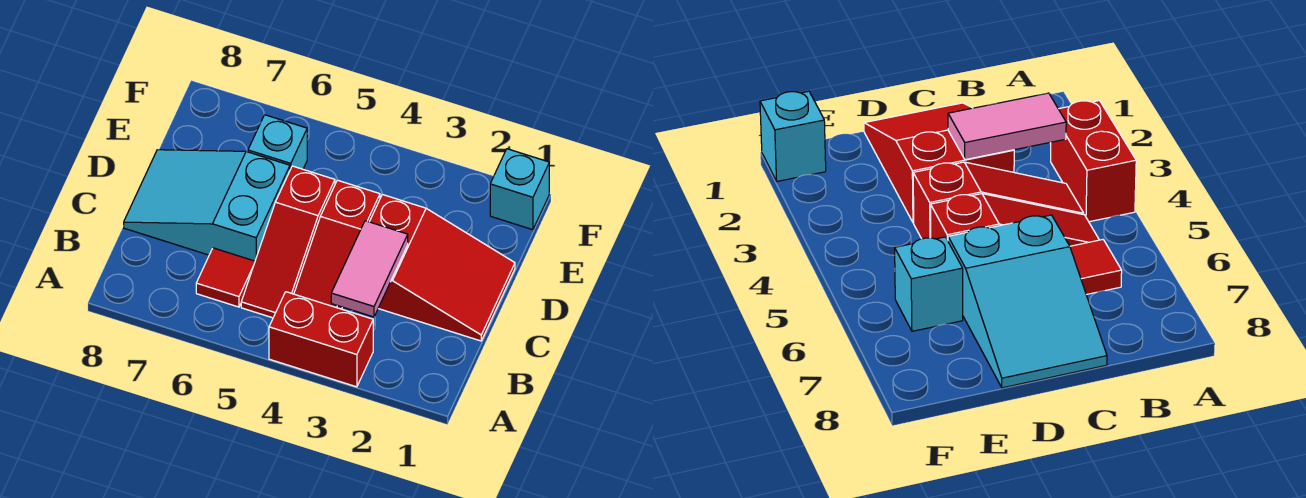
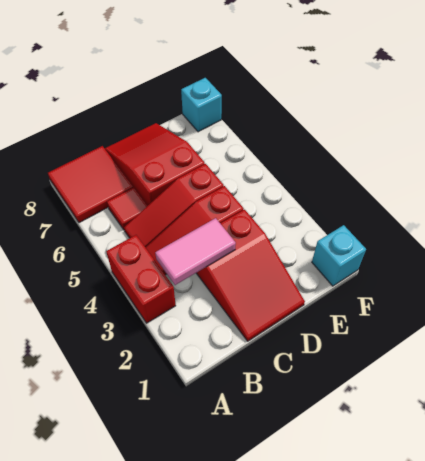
none -> red 2x2 tile [48,146,133,223]
cyan 2x3 slope [124,150,290,261] -> red 2x3 slope [105,123,205,205]
cyan 1x1 brick [248,115,307,170] -> cyan 1x1 brick moved to [181,78,222,132]

